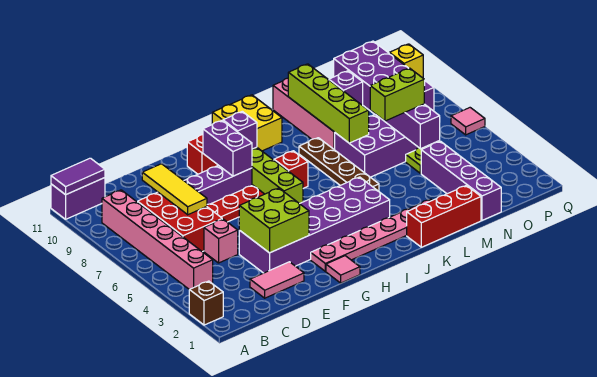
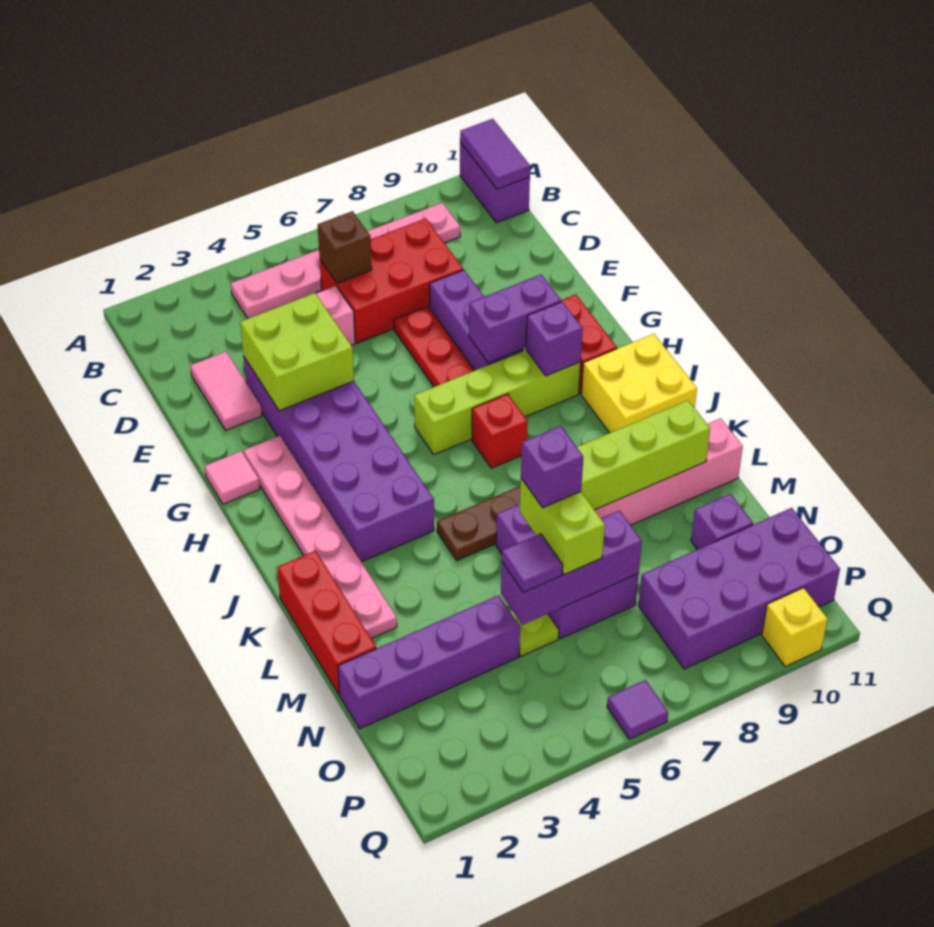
brown 1x1 brick [189,281,223,325] -> brown 1x1 brick moved to [318,211,372,283]
pink 1x6 brick [102,190,213,290] -> pink 1x6 plate [231,203,460,319]
yellow 1x3 tile [142,164,207,215] -> none
none -> purple 1x1 brick [521,426,583,508]
none -> purple 1x1 tile [502,534,563,592]
pink 1x1 tile [451,108,485,135] -> purple 1x1 tile [607,680,668,739]

